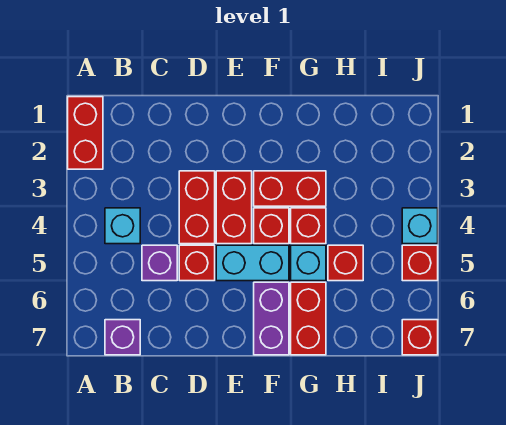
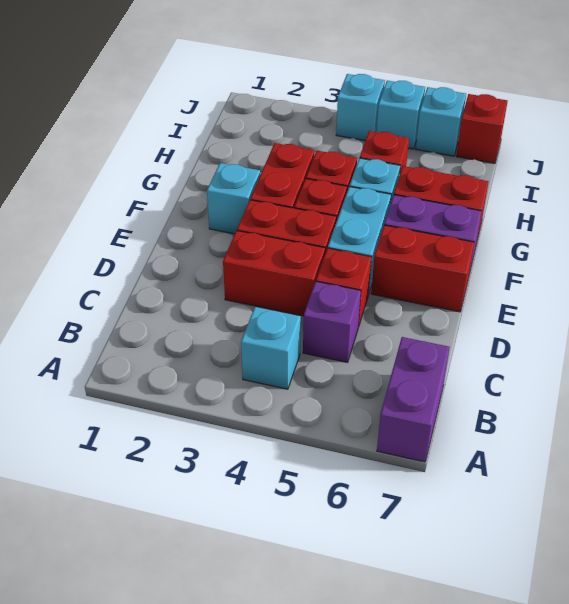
red 1x2 brick [68,97,103,169] -> red 1x2 brick moved to [371,225,474,312]
purple 1x1 brick [105,320,140,355] -> purple 1x2 brick [377,337,450,462]
none -> cyan 1x1 brick [207,163,260,234]
red 1x1 brick [402,245,438,281] -> cyan 1x1 brick [376,81,425,149]
none -> cyan 1x1 brick [416,87,466,156]

